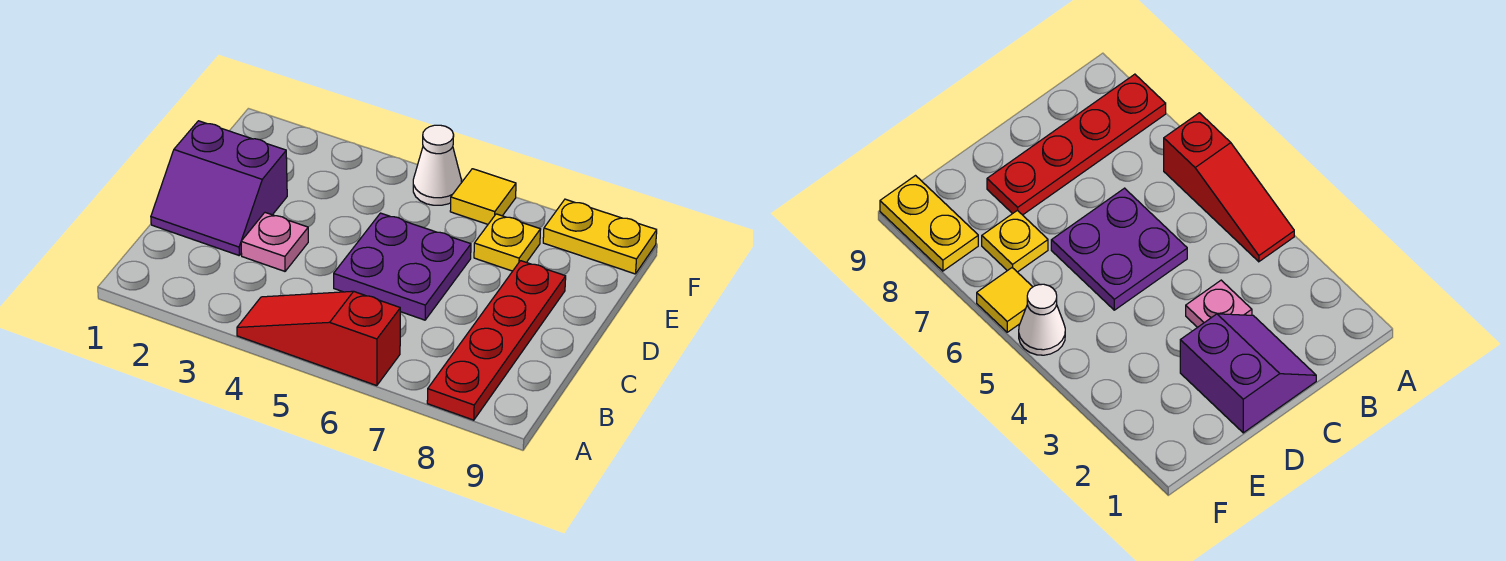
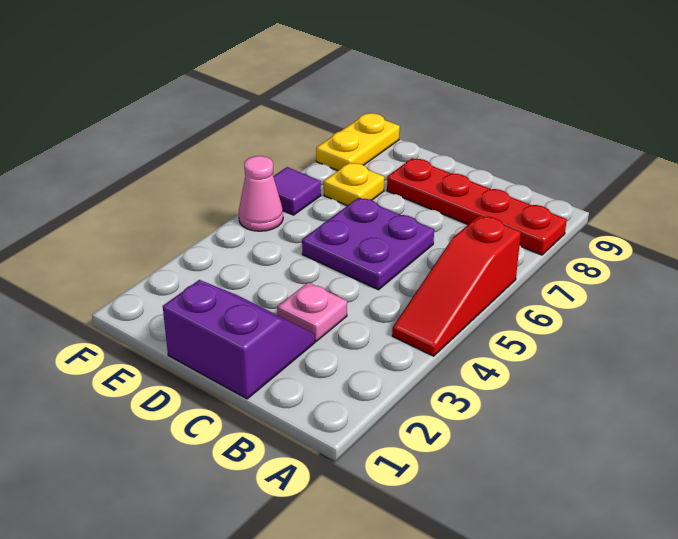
purple 2x2 slope [151,121,287,255] -> purple 2x2 slope turned to [163,280,315,399]
white 1x1 cone [413,125,461,205] -> pink 1x1 cone [239,156,283,231]
yellow 1x1 tile [450,169,516,224] -> purple 1x1 tile [273,167,321,215]

